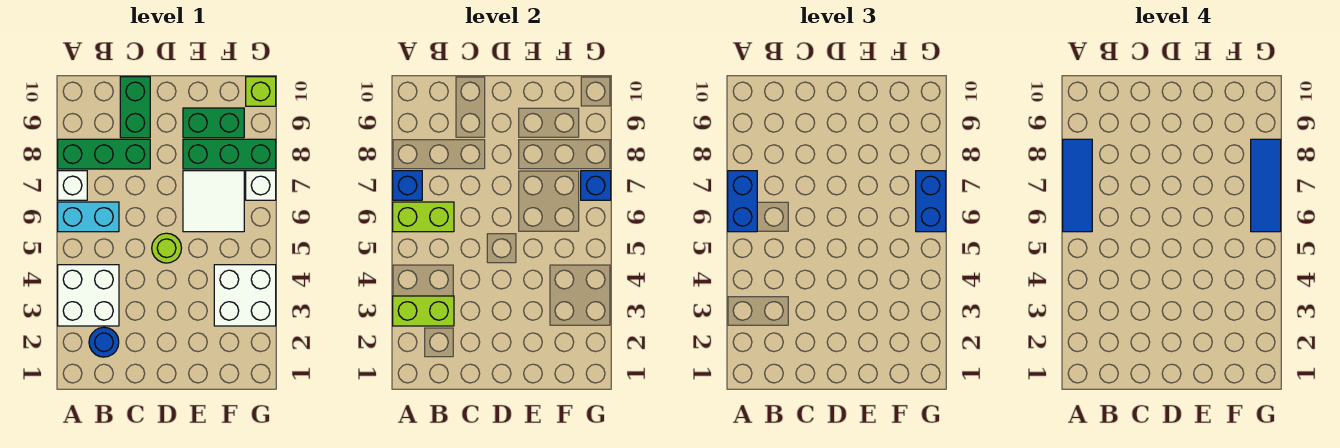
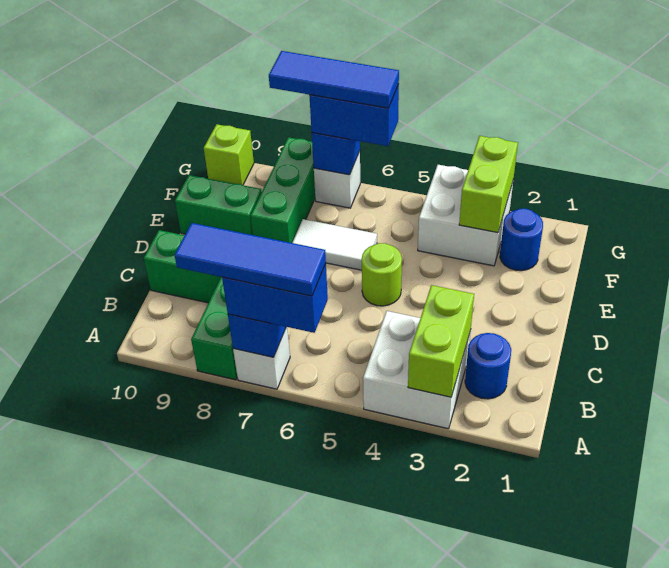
cyan 1x2 brick [58,202,119,232] -> none
lime 1x2 brick [393,202,454,232] -> lime 1x2 brick moved to [459,136,518,233]
white 2x2 tile [183,171,244,232] -> white 1x2 tile [292,219,377,270]
green 1x2 brick [183,108,244,138] -> green 1x2 brick turned to [175,175,262,235]
none -> blue 1x1 round brick [500,209,543,271]

